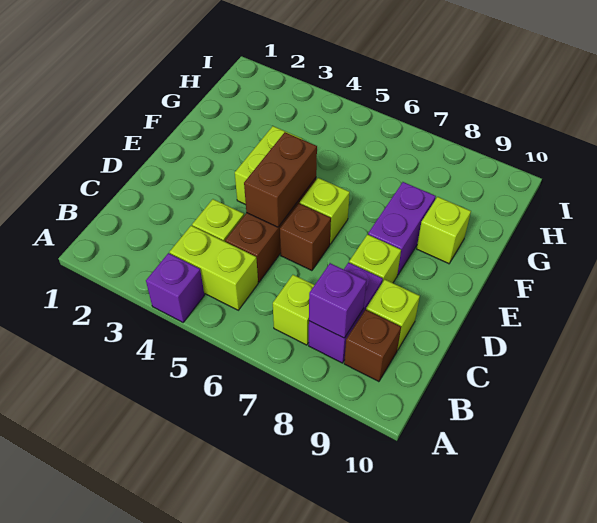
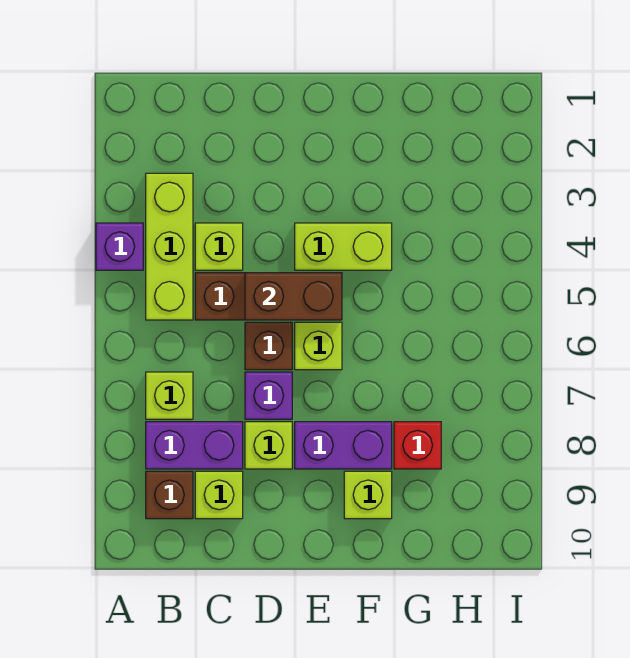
lime 1x2 brick [170,226,258,310] -> lime 1x3 brick [146,173,193,320]
purple 1x1 brick [309,263,366,338] -> purple 1x1 brick moved to [245,372,292,419]
none -> red 1x1 brick [394,422,441,469]

